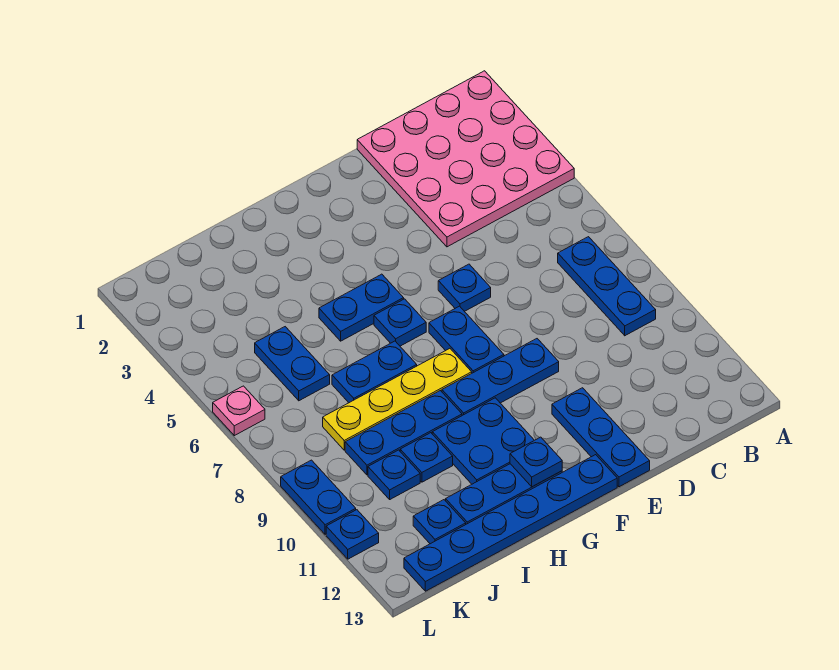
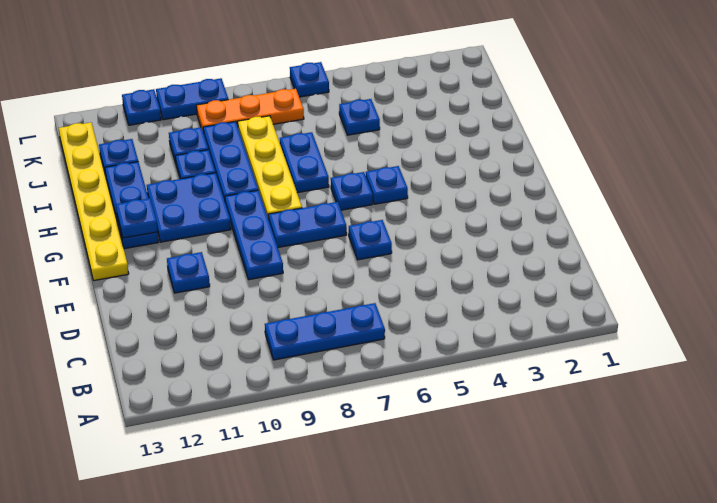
pink 4x4 plate [357,71,574,247] -> none
blue 1x3 plate [552,388,650,487] -> blue 1x1 plate [167,252,210,293]
blue 1x6 plate [404,455,617,591] -> yellow 1x6 plate [59,122,129,281]
blue 1x2 plate [319,274,404,341] -> blue 1x1 plate [366,166,408,204]
blue 1x2 plate [255,327,330,401] -> blue 1x1 plate [339,99,380,135]
none -> orange 1x3 plate [196,89,304,133]
pink 1x1 plate [213,386,265,436] -> blue 1x1 plate [290,62,329,97]

